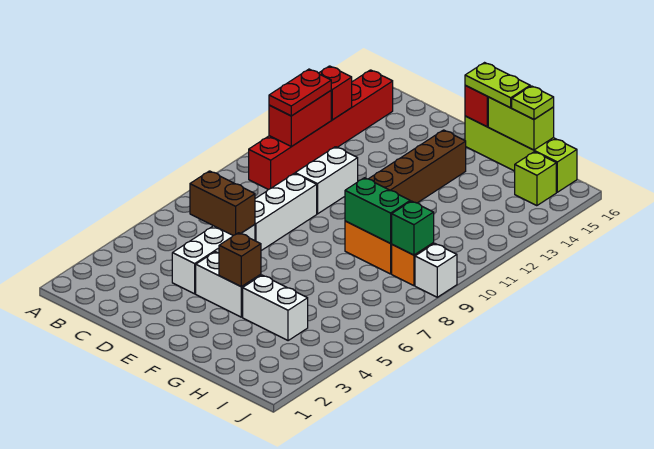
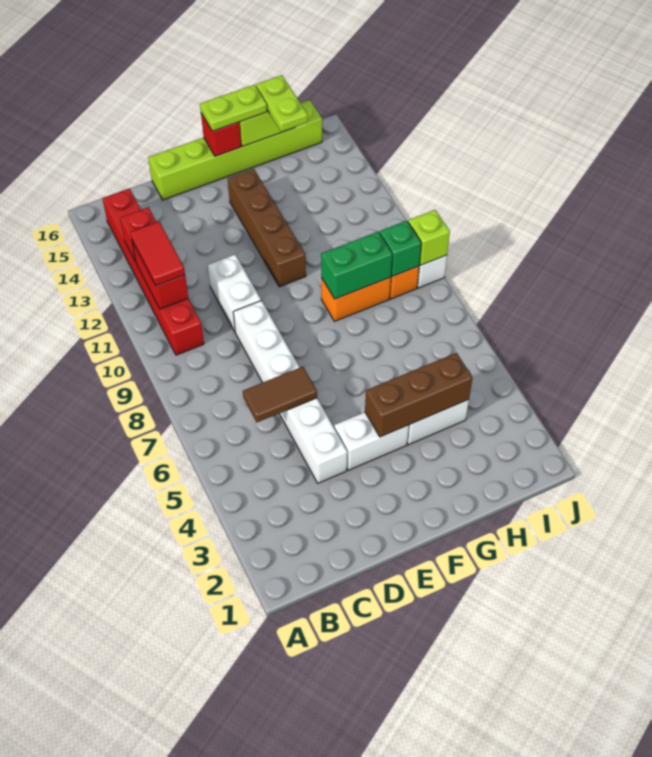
red 1x2 plate [269,69,331,116] -> red 1x2 tile [130,222,185,286]
brown 1x2 brick [190,171,255,235] -> brown 1x2 tile [243,367,317,422]
brown 1x1 brick [219,233,261,287] -> brown 1x3 brick [365,353,473,437]
lime 1x4 brick [465,116,577,192] -> lime 1x6 brick [148,100,322,200]
lime 1x1 plate [512,86,554,119] -> lime 1x2 plate [256,75,308,132]
lime 1x1 brick [515,152,556,206] -> lime 1x1 brick moved to [408,210,450,265]

